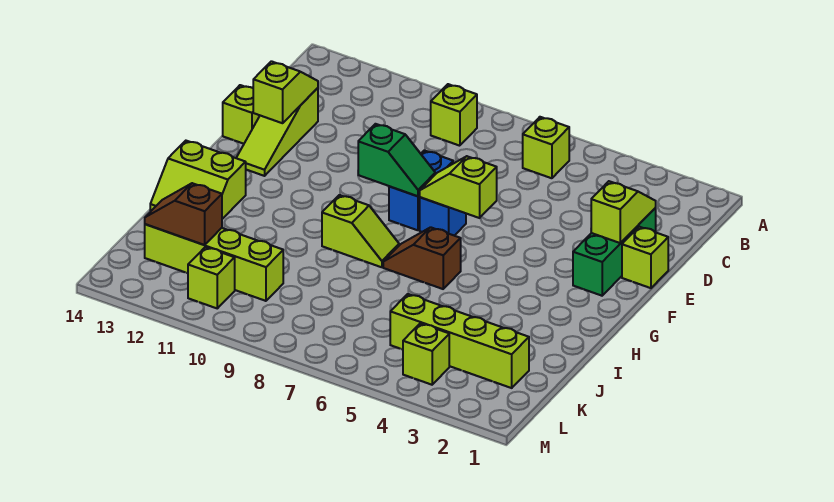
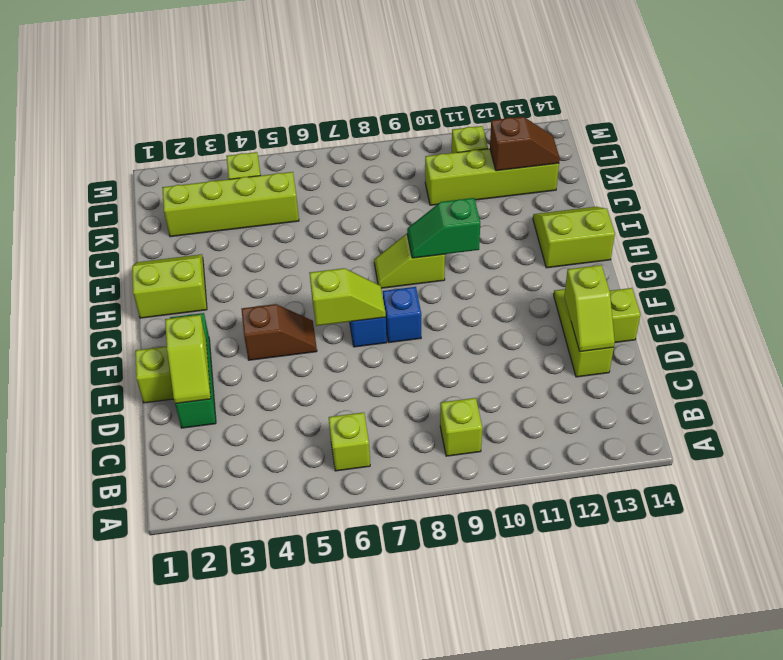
blue 1x2 brick [389,150,453,230] -> blue 1x1 brick [383,287,421,343]
green 1x2 slope [358,124,435,196] -> green 1x2 slope moved to [407,198,480,258]
none -> lime 2x2 slope [132,254,207,318]
brown 1x2 slope [383,227,461,289] -> brown 1x2 slope moved to [242,304,317,360]

